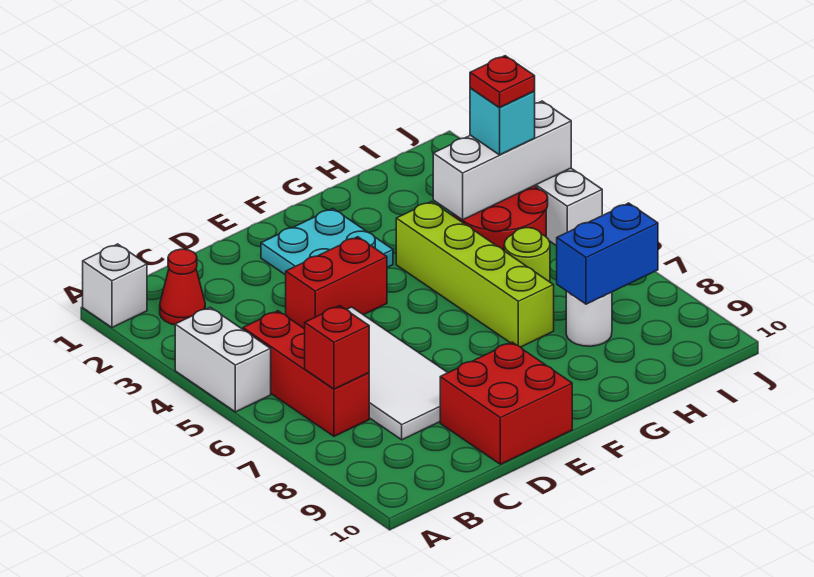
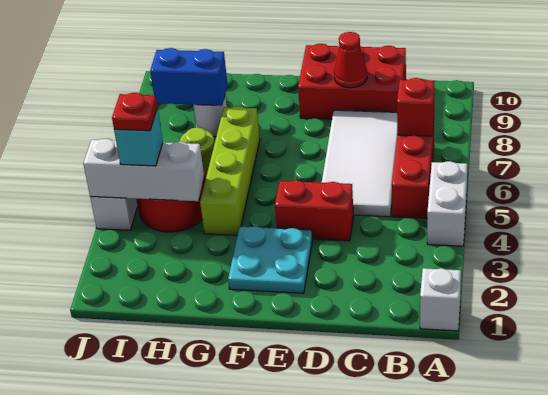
red 1x1 cone [160,249,205,325] -> red 1x1 cone moved to [334,32,367,88]
red 2x2 brick [440,342,572,464] -> red 2x3 brick [298,44,406,119]

